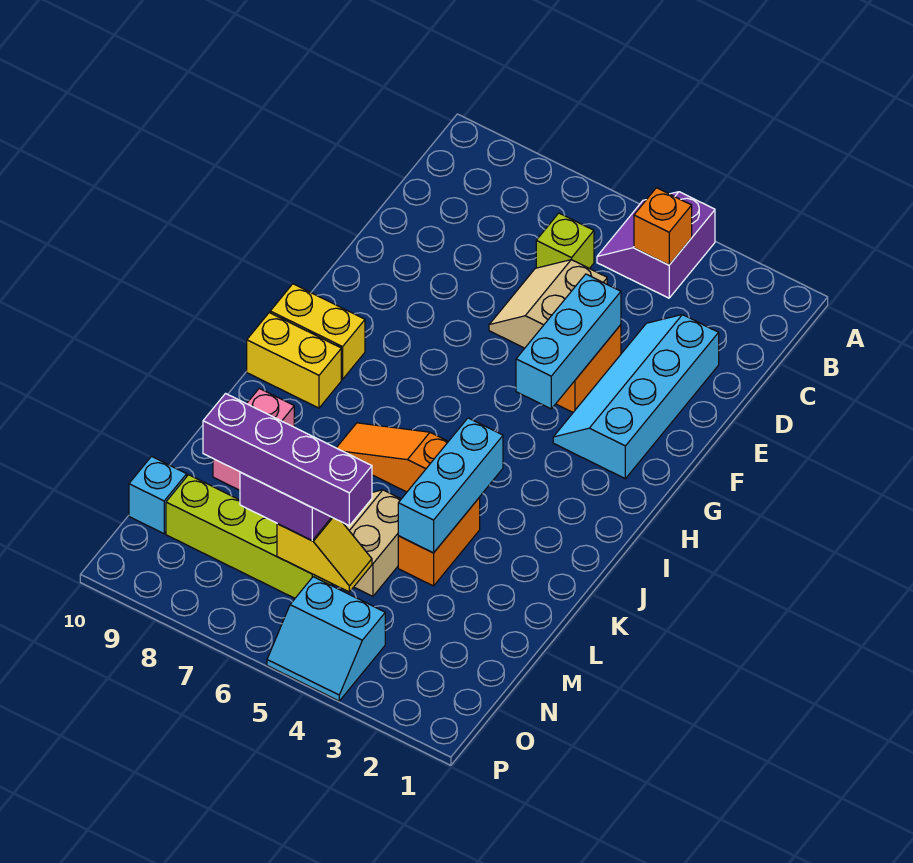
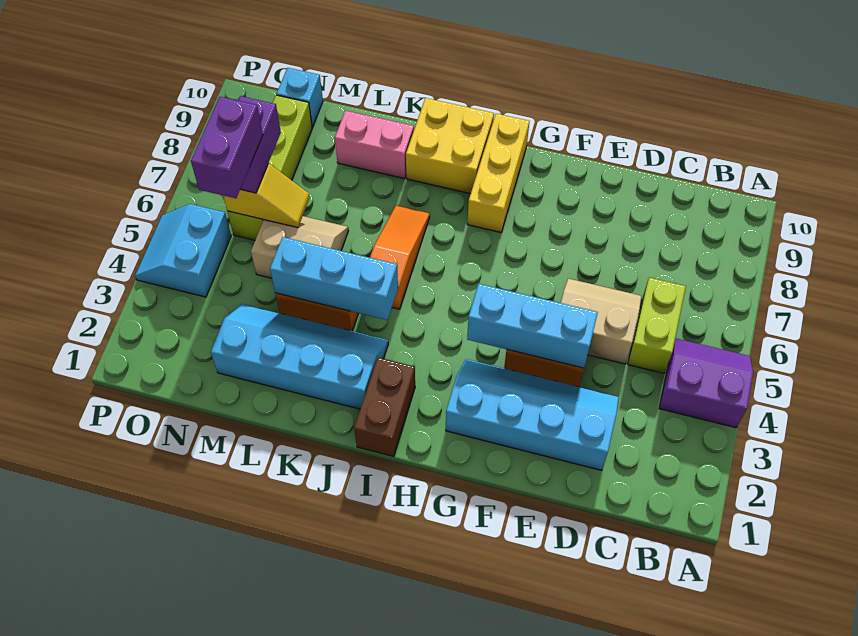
orange 1x1 brick [634,188,692,265] -> none
lime 1x1 brick [536,213,594,269] -> lime 1x2 brick [628,278,686,373]
yellow 1x2 brick [270,284,365,379] -> yellow 1x3 brick [467,114,530,232]
none -> brown 1x2 brick [354,357,415,456]
yellow 1x2 brick [247,313,341,408] -> yellow 2x2 brick [406,98,494,194]
none -> cyan 2x4 slope [211,304,388,409]
yellow 1x2 slope [277,517,372,592] -> yellow 1x2 slope turned to [224,163,309,227]
purple 1x4 brick [203,394,372,526] -> purple 1x2 brick [191,97,263,198]

